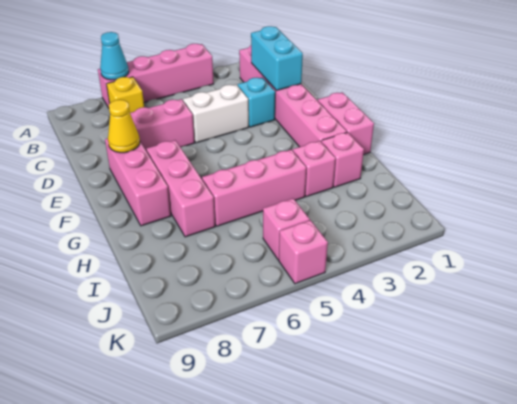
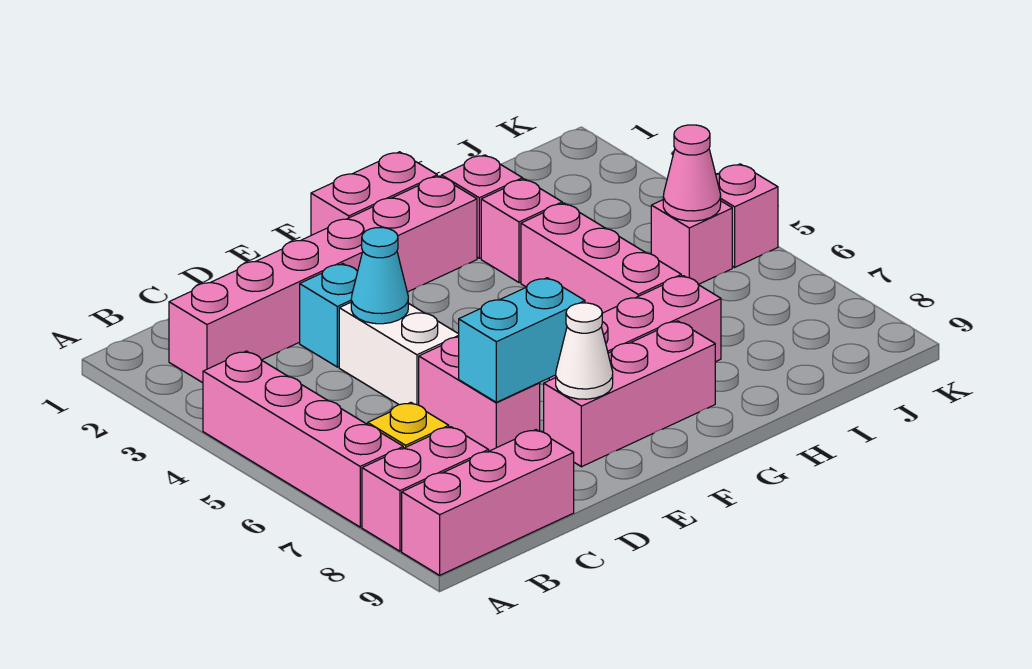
cyan 1x1 cone [100,32,129,80] -> cyan 1x1 cone moved to [351,228,408,324]
none -> pink 1x2 brick [362,427,489,551]
none -> pink 1x3 brick [402,430,574,575]
cyan 1x2 brick [251,26,303,91] -> cyan 1x2 brick moved to [459,278,585,402]
yellow 1x1 cone [108,100,140,153] -> white 1x1 cone [556,303,613,399]
none -> pink 1x1 cone [663,125,721,221]

